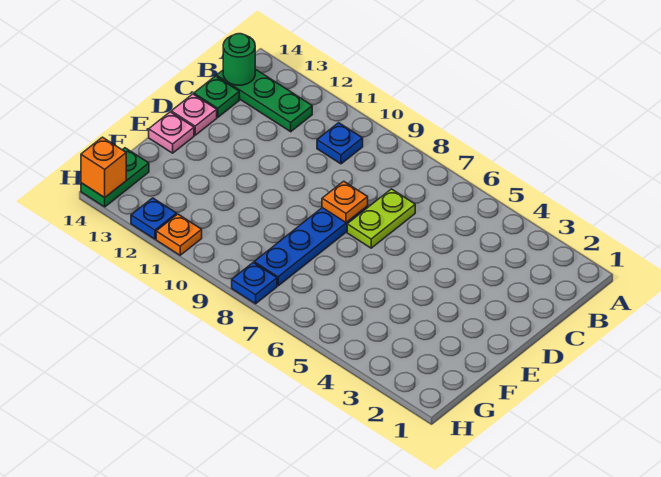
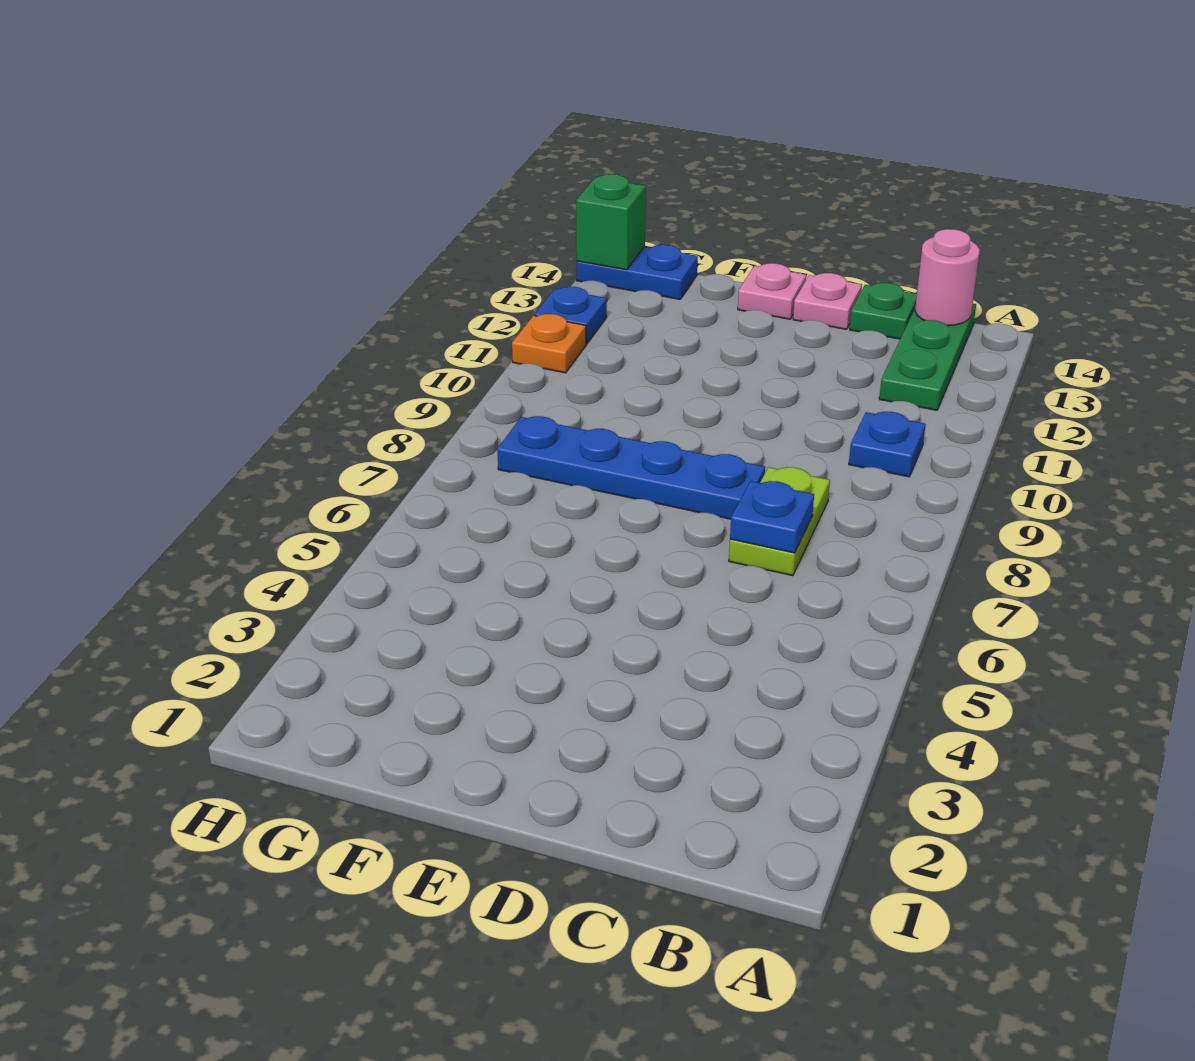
green 1x1 round brick [223,34,255,85] -> pink 1x1 round brick [915,229,980,326]
lime 1x2 plate [347,189,415,248] -> lime 1x2 plate turned to [729,467,830,576]
orange 1x1 plate [322,181,368,223] -> none
green 1x2 plate [81,148,149,207] -> blue 1x2 plate [577,245,698,299]
blue 1x1 plate [232,263,277,304] -> blue 1x1 plate moved to [730,481,814,553]
orange 1x1 brick [81,137,126,198] -> green 1x1 brick [576,174,646,270]

